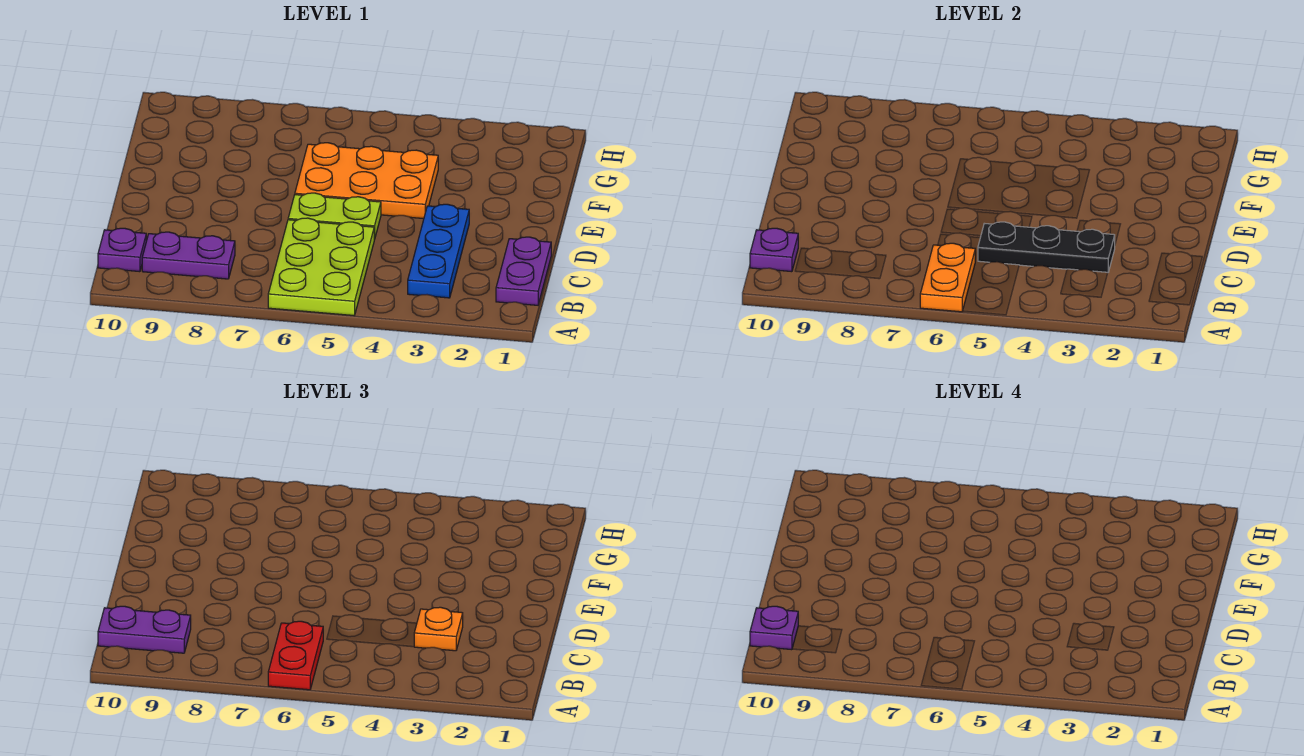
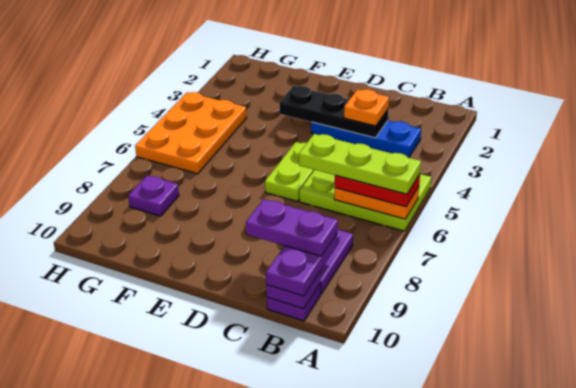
none -> lime 1x3 plate [299,134,421,194]
purple 1x2 plate [496,237,551,305] -> purple 1x2 plate moved to [246,199,338,256]
purple 1x1 plate [750,606,798,650] -> purple 1x1 plate moved to [128,175,179,216]
black 1x3 plate [978,222,1115,272] -> black 1x3 plate turned to [279,86,388,138]
orange 2x3 plate [295,143,438,219] -> orange 2x3 plate moved to [135,92,247,174]

